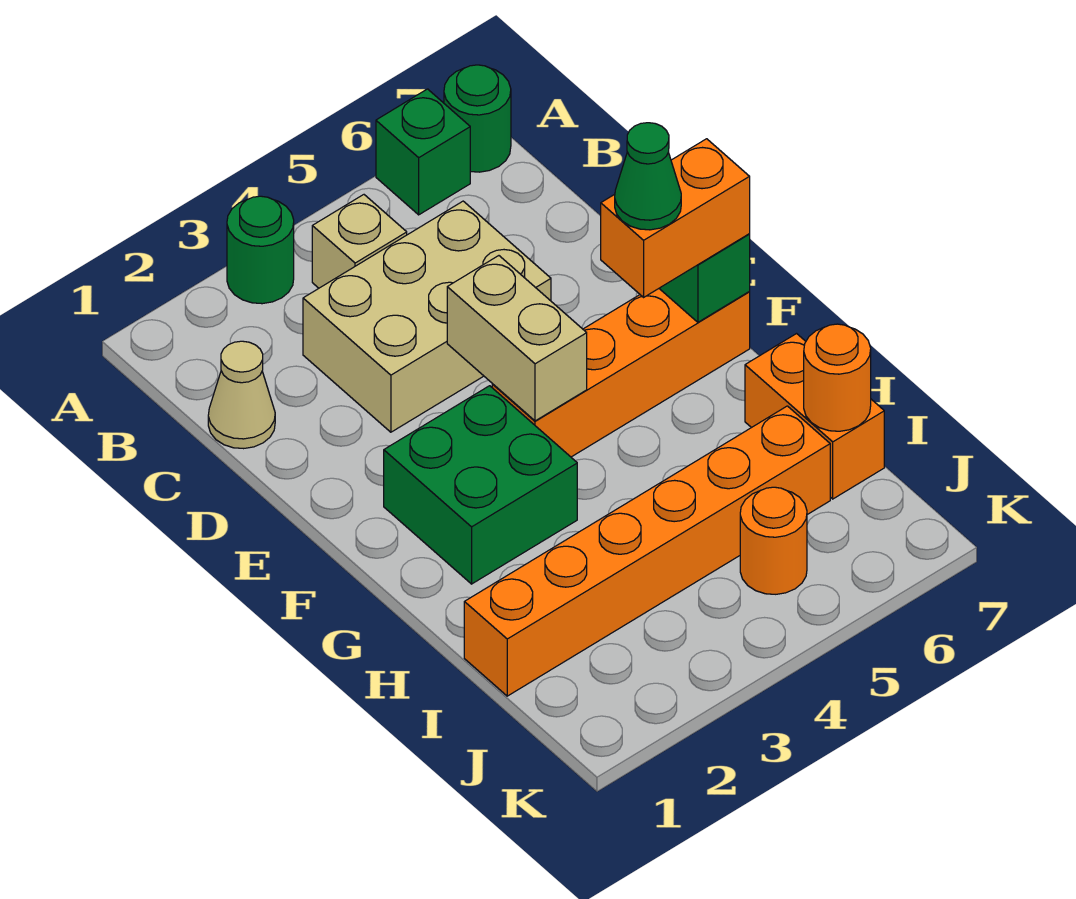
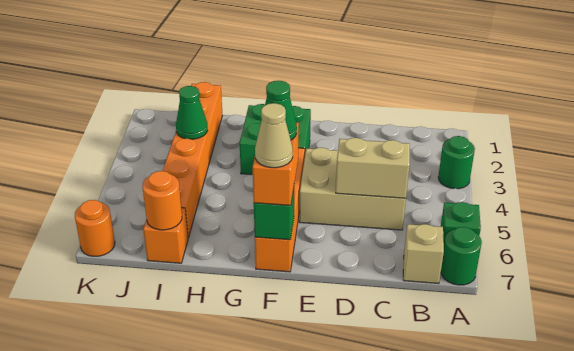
tan 1x1 brick [312,195,407,288] -> tan 1x1 brick moved to [403,224,444,283]
tan 1x1 cone [208,341,275,449] -> tan 1x1 cone moved to [255,103,293,168]
tan 2x3 brick [303,201,551,432] -> tan 2x3 brick turned to [299,148,406,230]
tan 1x2 brick [447,256,587,421] -> tan 1x2 brick moved to [336,138,410,198]
orange 1x2 brick [745,334,884,499] -> orange 1x1 brick [143,208,188,263]
none -> green 1x1 cone [176,86,208,139]
orange 1x1 round brick [740,487,807,594] -> orange 1x1 round brick moved to [75,200,115,256]

